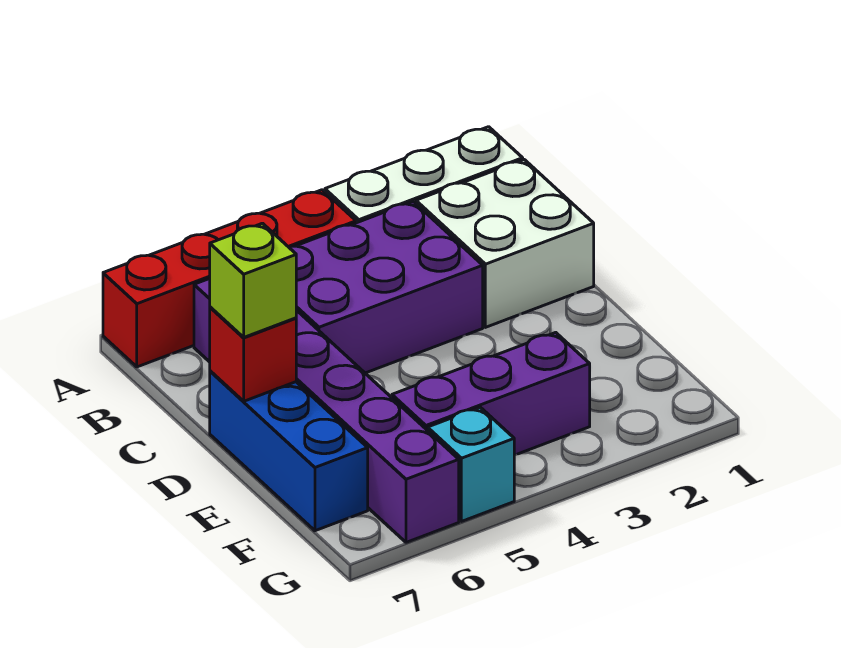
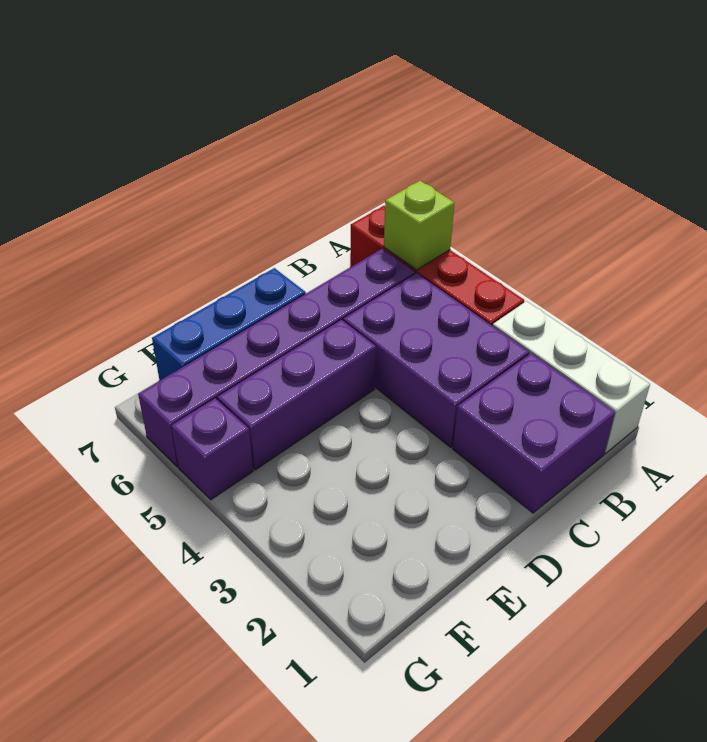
white 2x2 brick [416,160,594,327] -> purple 2x2 brick [453,353,615,513]
red 1x1 brick [210,307,296,401] -> none
lime 1x1 brick [210,223,296,337] -> lime 1x1 brick moved to [384,181,454,270]
purple 1x3 brick [392,332,590,455] -> purple 1x3 brick turned to [218,320,376,470]
cyan 1x1 brick [428,407,514,521] -> purple 1x1 brick [171,398,253,500]

